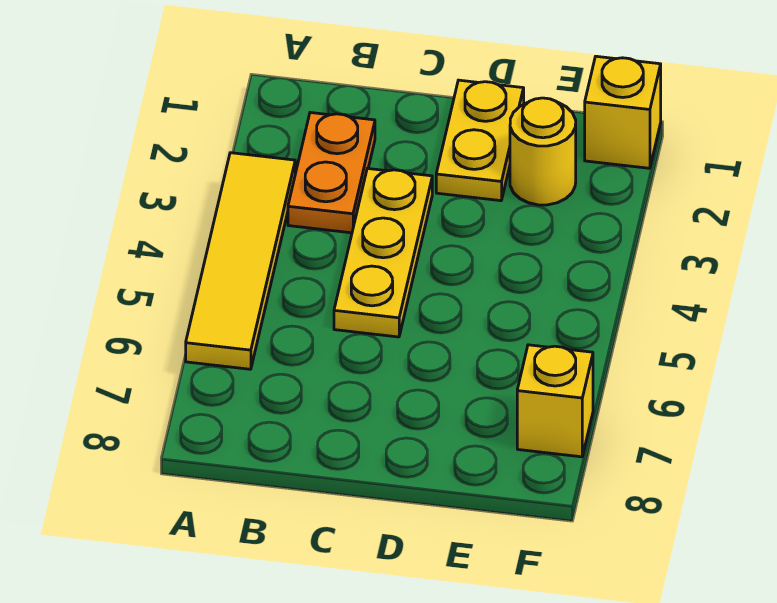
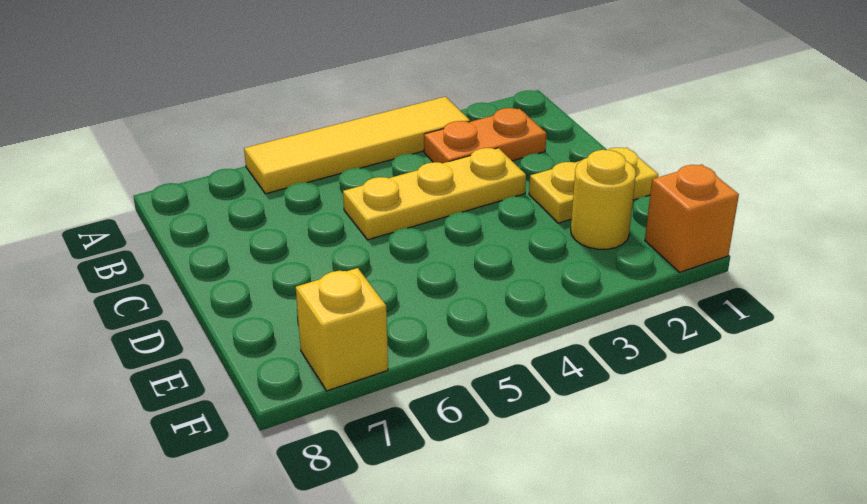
yellow 1x1 brick [585,56,661,168] -> orange 1x1 brick [645,164,739,272]

